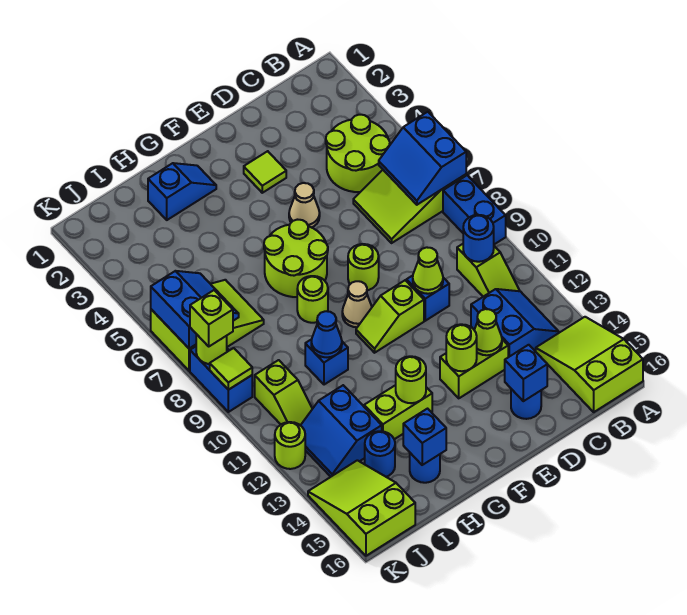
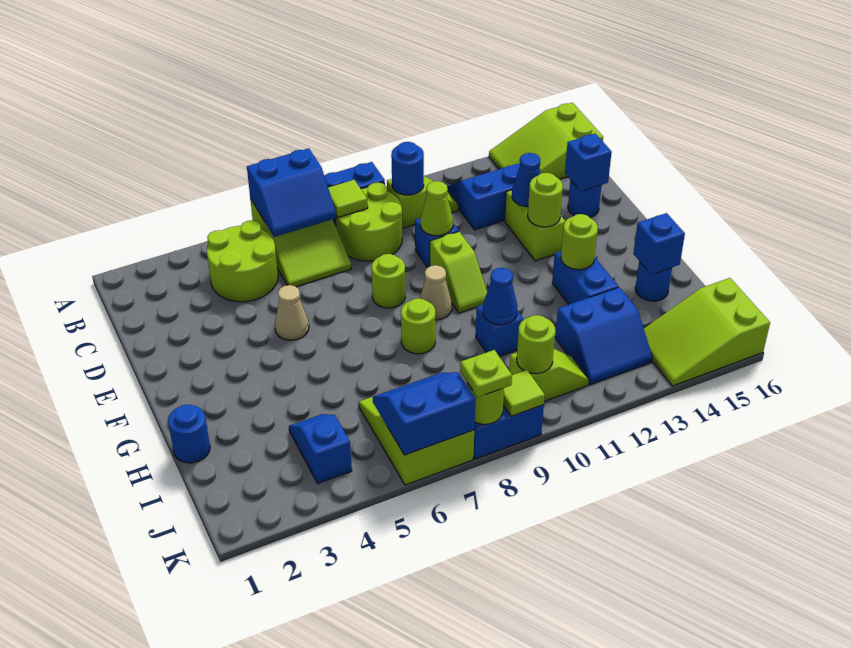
lime 1x1 cone [474,309,502,355] -> blue 1x1 cone [512,153,541,207]
lime 1x1 tile [244,151,286,193] -> lime 1x1 tile moved to [328,180,368,217]
lime 2x2 round brick [264,220,328,297] -> lime 2x2 round brick moved to [336,183,402,261]
blue 1x2 slope [148,163,216,220] -> blue 1x2 slope moved to [289,414,352,483]
lime 1x2 brick [364,385,432,439] -> blue 1x2 brick [552,251,618,304]
blue 1x1 round brick [365,431,395,477] -> blue 1x1 round brick moved to [168,405,210,463]
lime 1x1 brick [190,290,233,346] -> lime 1x1 plate [460,350,512,397]
lime 1x1 round brick [275,422,305,469] -> lime 1x1 round brick moved to [517,315,555,374]

